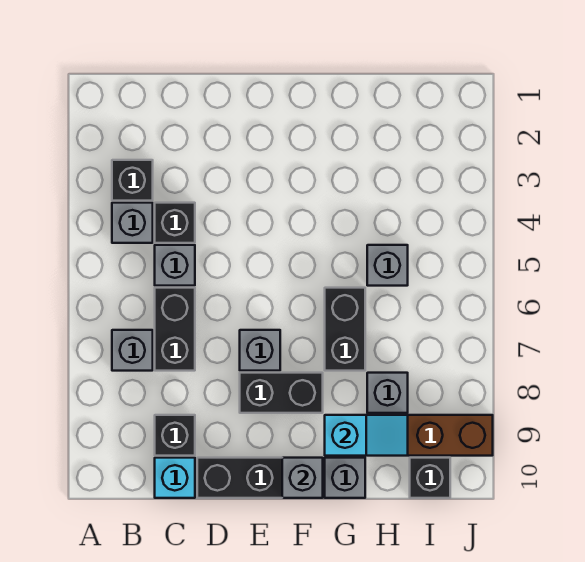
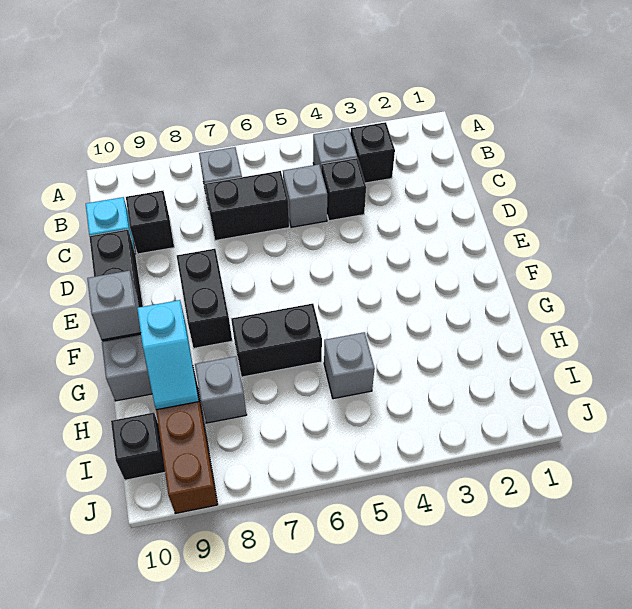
grey 1x1 brick [240,330,280,371] -> none

